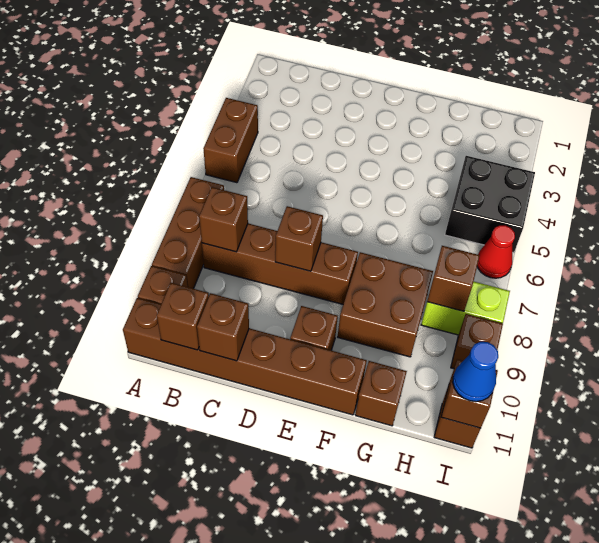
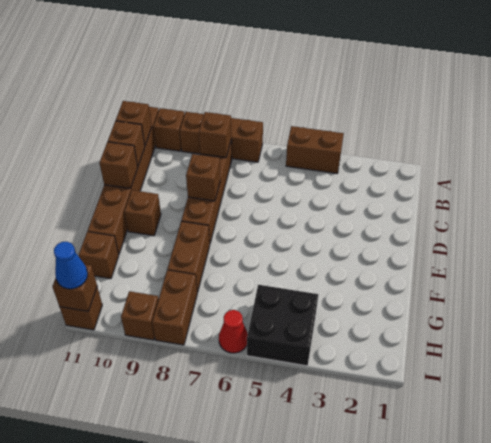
brown 2x2 brick [338,252,433,357] -> brown 1x2 brick [167,221,210,292]
lime 1x2 brick [421,282,510,335] -> brown 1x2 brick [152,270,197,345]
brown 1x1 brick [427,246,480,311] -> brown 1x1 brick moved to [100,142,138,189]

